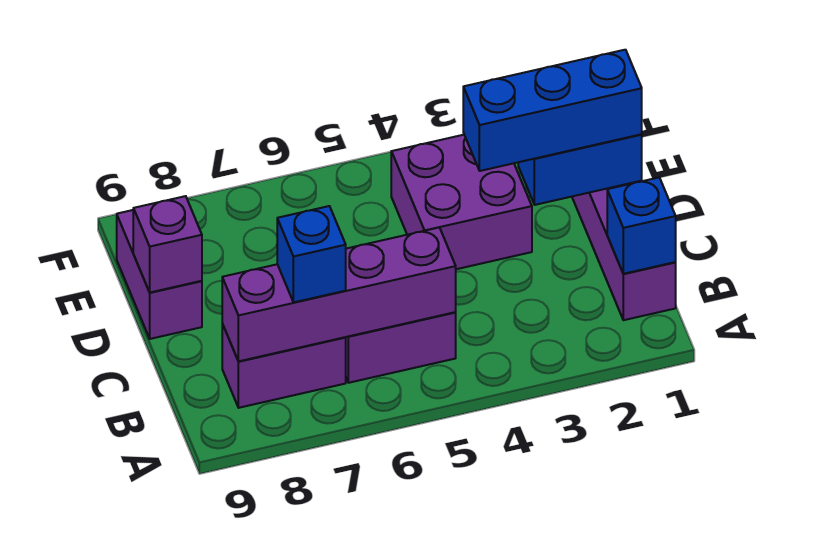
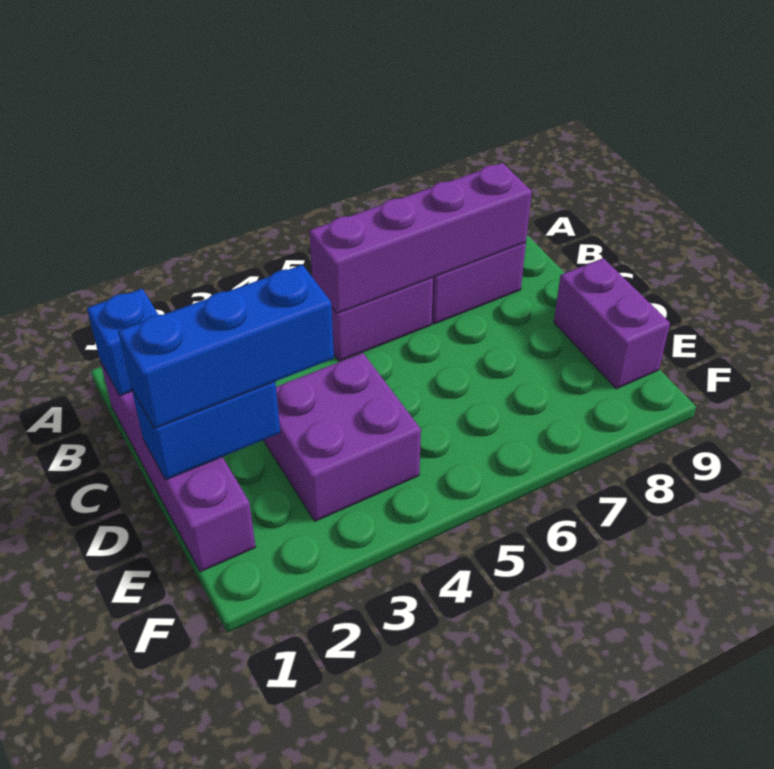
blue 1x1 brick [277,206,346,302] -> none
purple 1x1 brick [133,196,202,292] -> none

